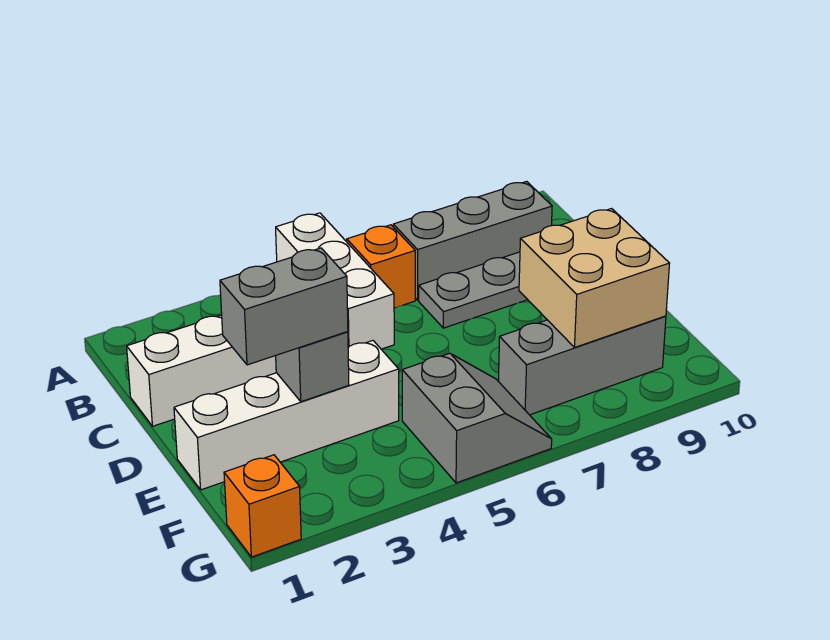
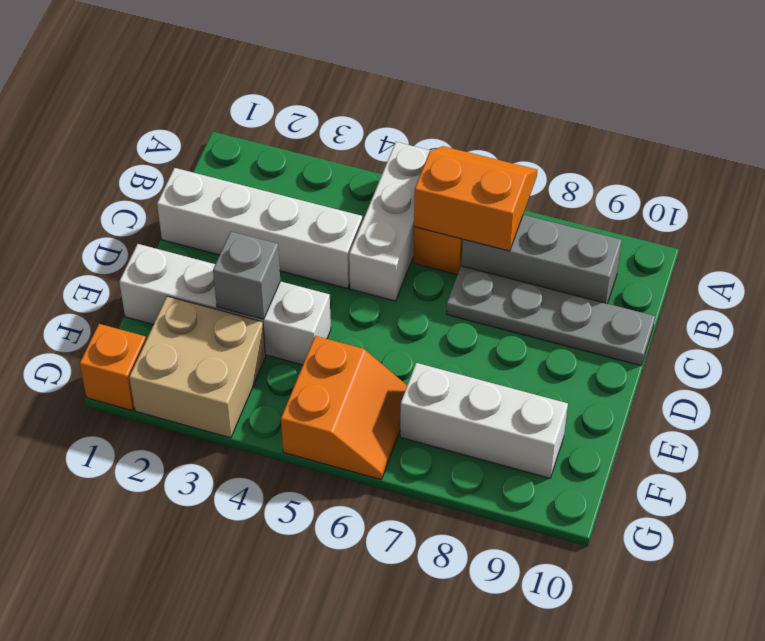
none -> orange 2x2 slope [414,146,537,251]
grey 1x2 brick [220,248,348,365] -> none
tan 2x2 brick [519,209,670,348] -> tan 2x2 brick moved to [129,296,266,438]
grey 2x2 slope [402,353,552,483] -> orange 2x2 slope [281,336,407,480]
grey 1x3 brick [498,316,666,415] -> white 1x3 brick [400,363,568,478]

